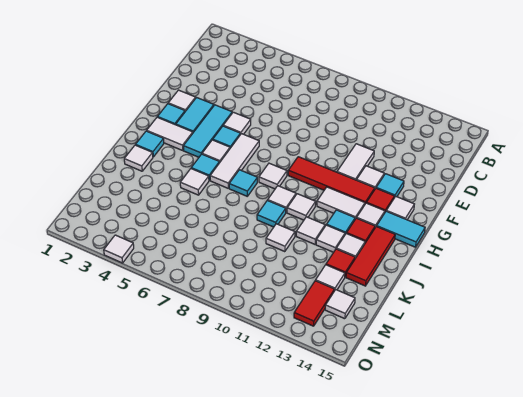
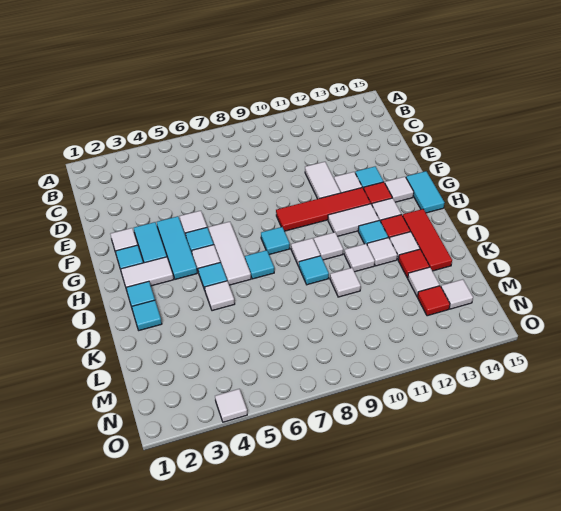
white 1x1 tile [259,163,287,189] -> cyan 1x1 tile [261,227,290,255]
cyan 1x2 tile [377,211,425,247] -> cyan 1x2 tile turned to [406,171,445,213]
white 1x1 tile [124,145,153,171] -> cyan 1x1 tile [132,300,162,330]
red 1x2 tile [294,281,335,326] -> red 1x1 tile [417,286,450,316]

